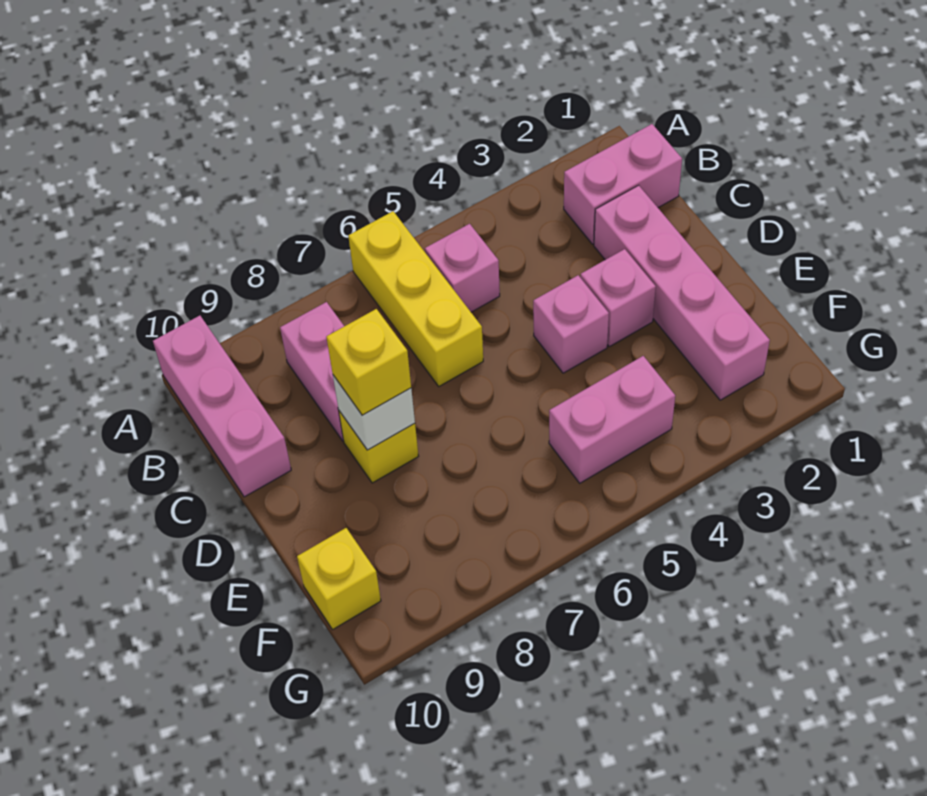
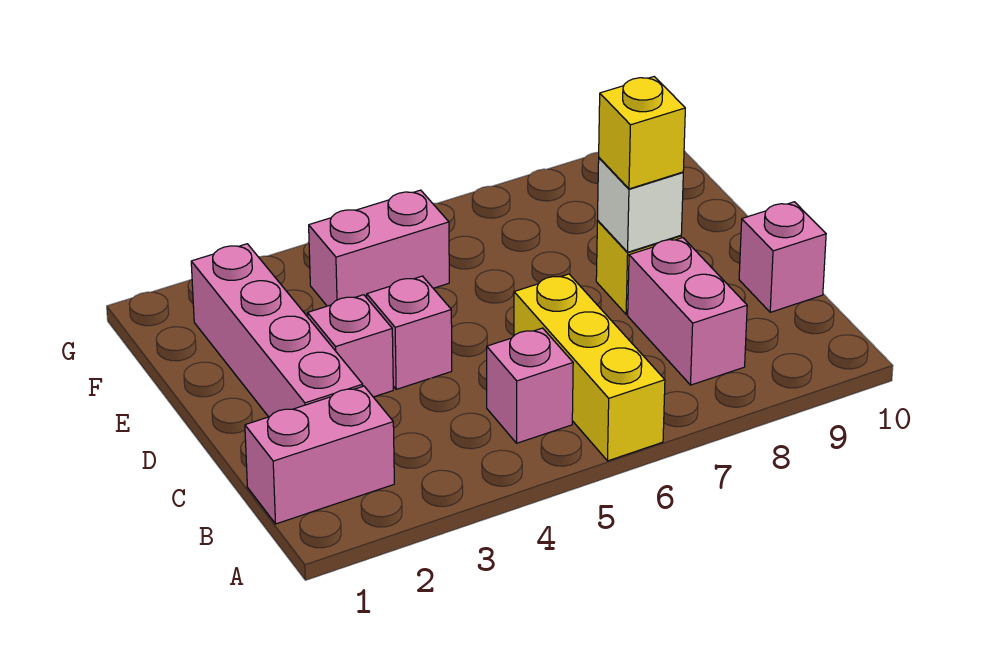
pink 1x3 brick [153,316,291,497] -> pink 1x1 brick [739,202,826,312]
yellow 1x1 brick [297,528,381,629] -> none

